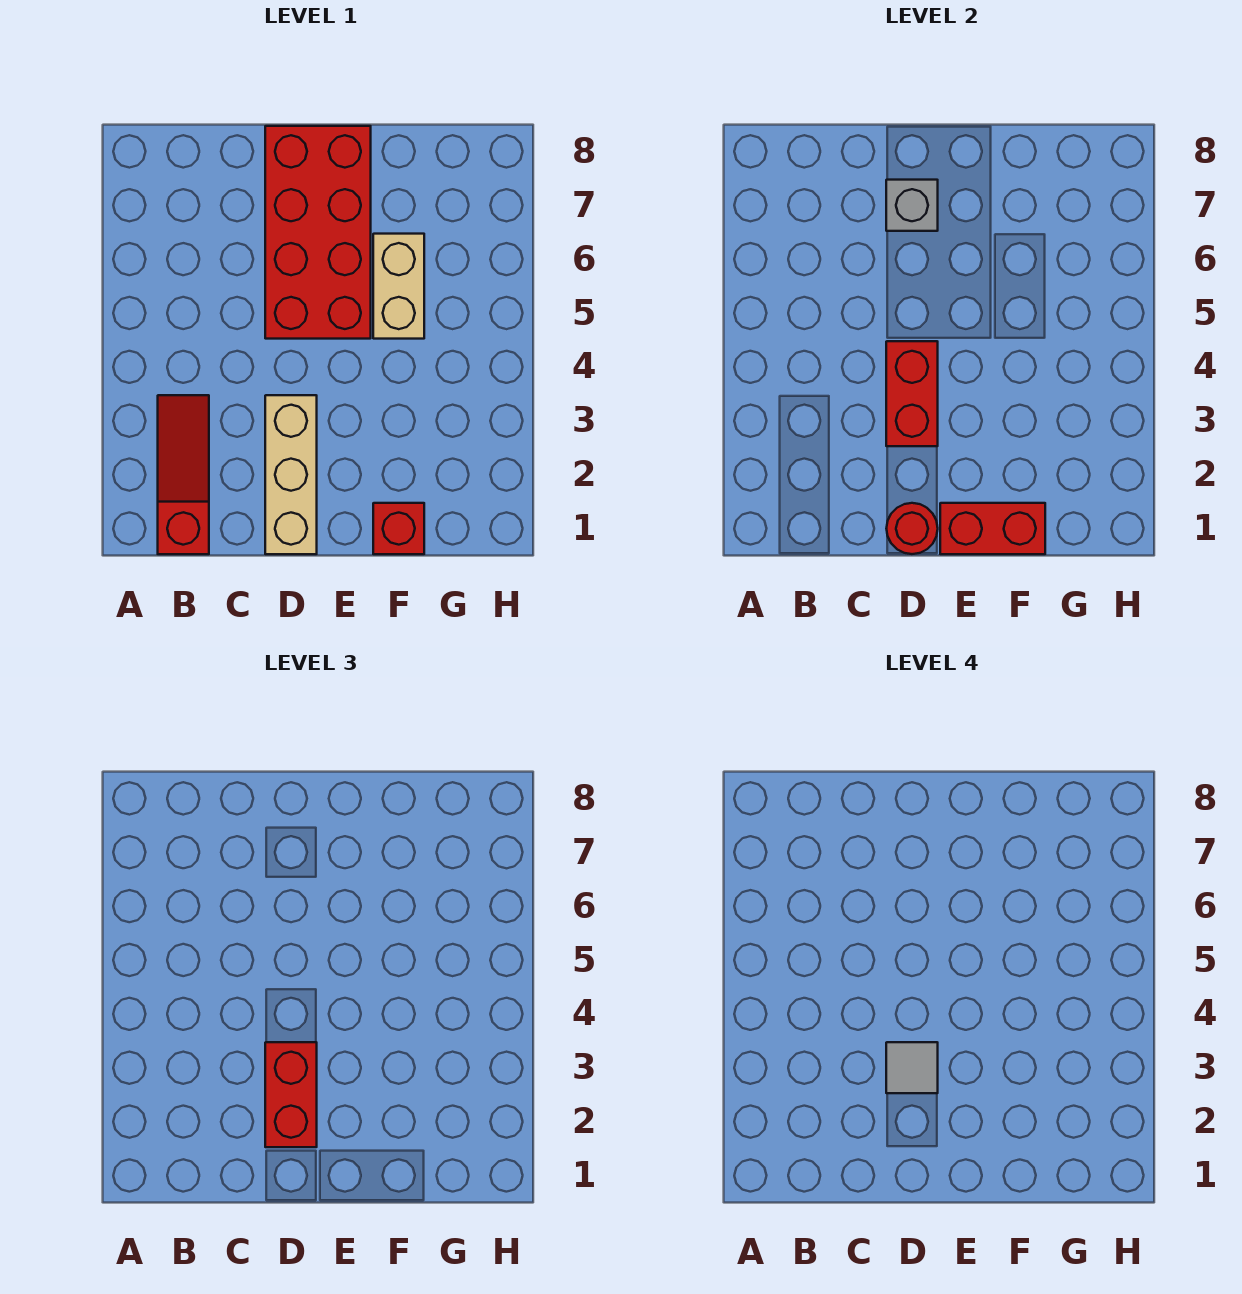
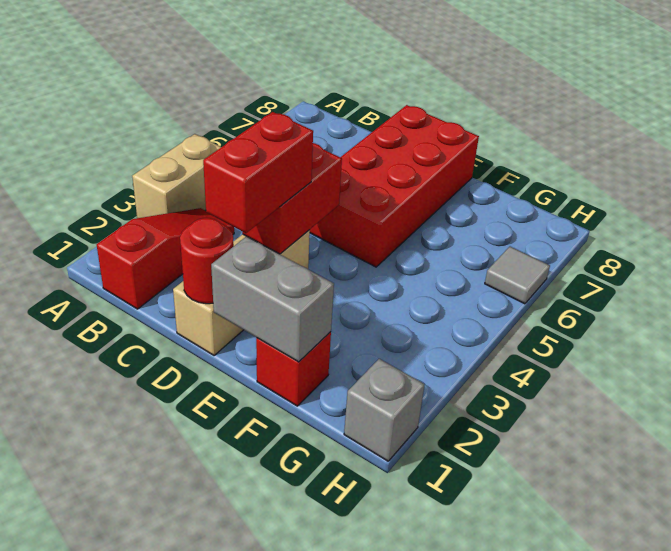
grey 1x1 tile [886,1042,938,1093] -> grey 1x1 tile moved to [485,247,550,304]
grey 1x1 brick [886,180,938,231] -> grey 1x1 brick moved to [344,359,425,461]
red 1x2 brick [940,503,1045,554] -> grey 1x2 brick [211,236,334,362]
tan 1x2 brick [373,234,424,339] -> tan 1x2 brick moved to [132,134,221,218]

